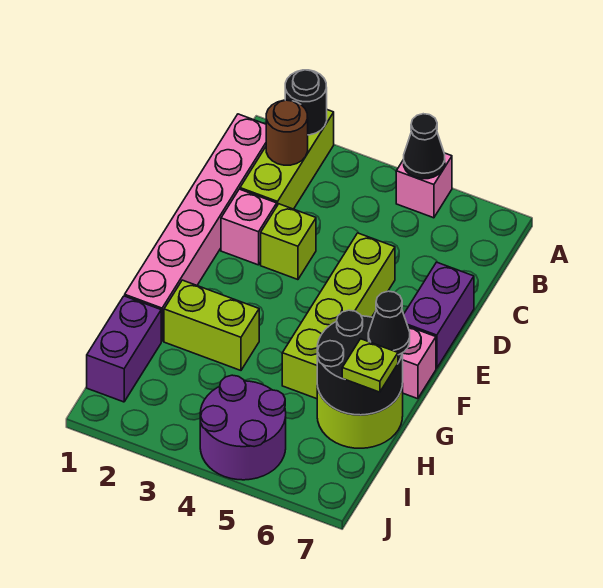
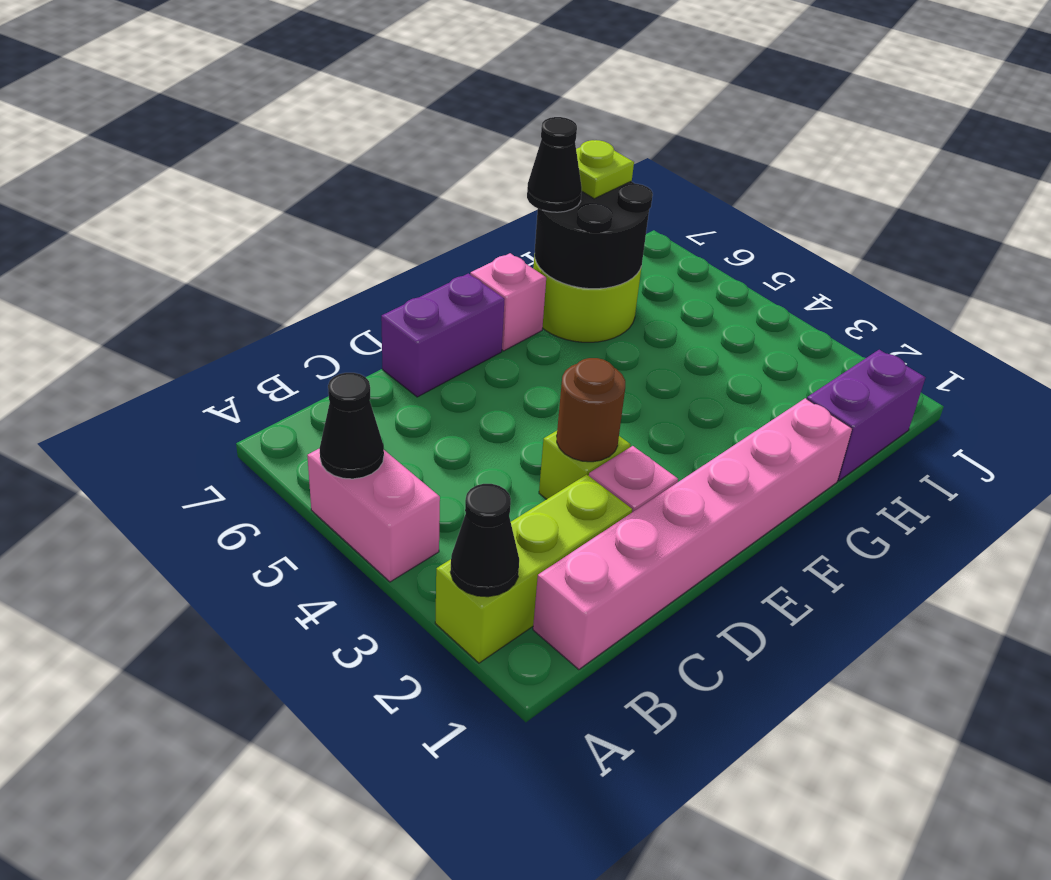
black 1x1 round brick [285,70,327,135] -> black 1x1 cone [450,484,519,597]
pink 1x1 brick [396,153,452,218] -> pink 1x2 brick [307,449,440,582]
brown 1x1 round brick [266,100,308,165] -> brown 1x1 round brick moved to [557,358,625,462]
lime 1x4 brick [282,233,395,399] -> none
lime 1x2 brick [164,280,259,370] -> none
purple 2x2 round brick [200,375,286,480] -> none

